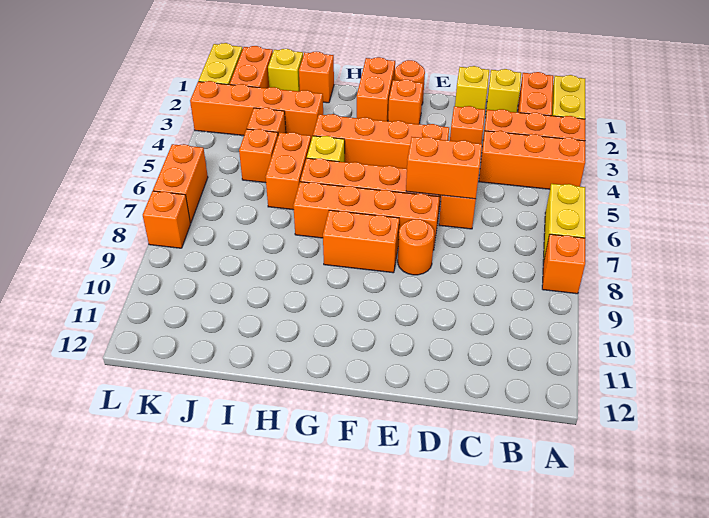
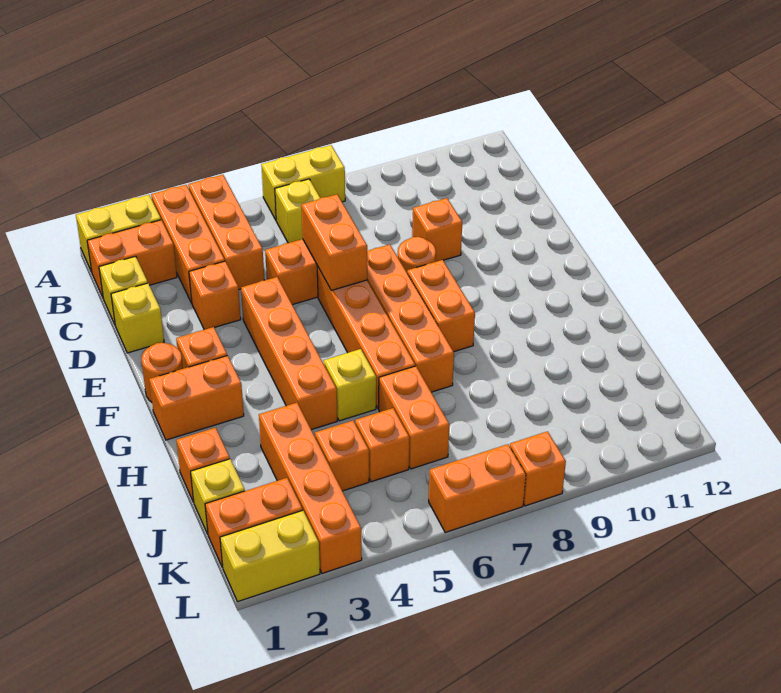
orange 1x1 brick [542,234,585,294] -> orange 1x1 brick moved to [412,198,462,262]
none -> yellow 1x1 brick [275,179,320,243]
orange 1x2 brick [266,132,311,210] -> orange 1x2 brick turned to [379,366,449,469]

